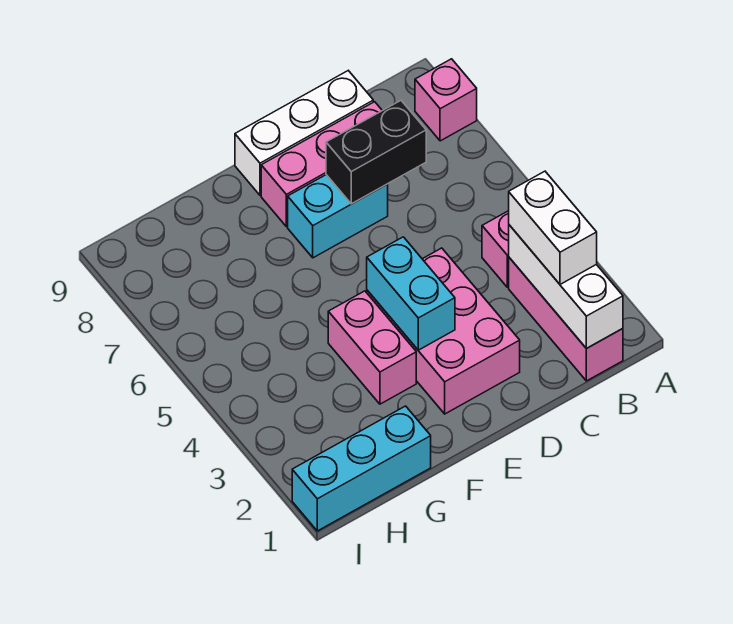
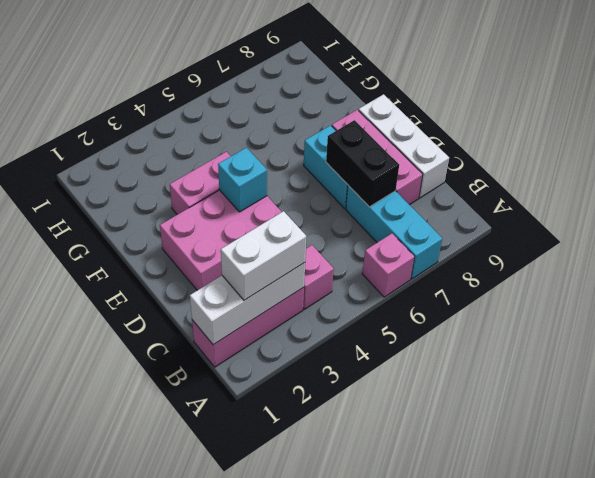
pink 1x1 brick [415,59,477,141] -> pink 1x1 brick moved to [362,234,414,297]
cyan 1x2 brick [367,237,455,350] -> cyan 1x1 brick [218,148,267,212]
cyan 1x3 brick [292,406,431,531] -> cyan 1x3 brick moved to [346,186,442,279]

